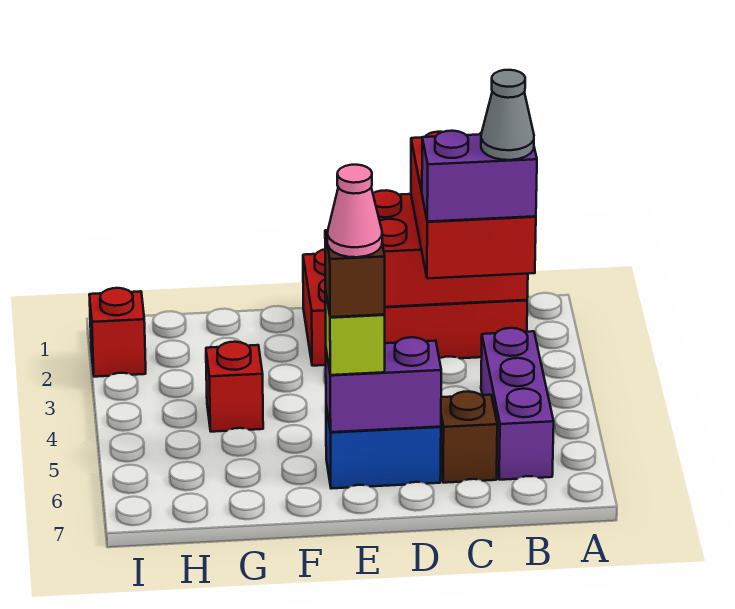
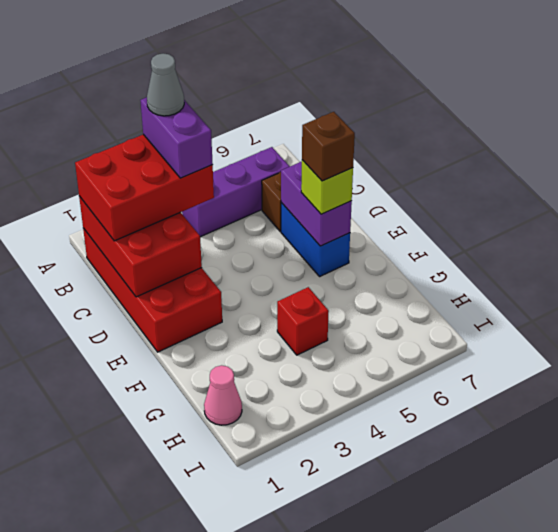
pink 1x1 cone [327,165,382,257] -> pink 1x1 cone moved to [204,365,242,425]
red 1x1 brick [89,288,146,377] -> none

